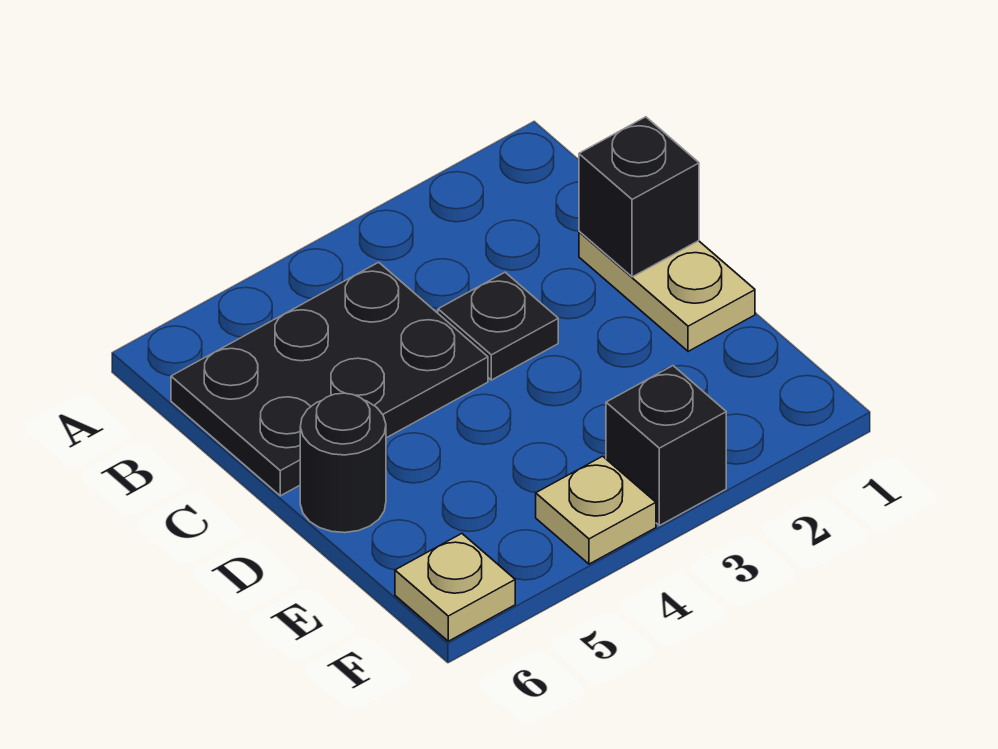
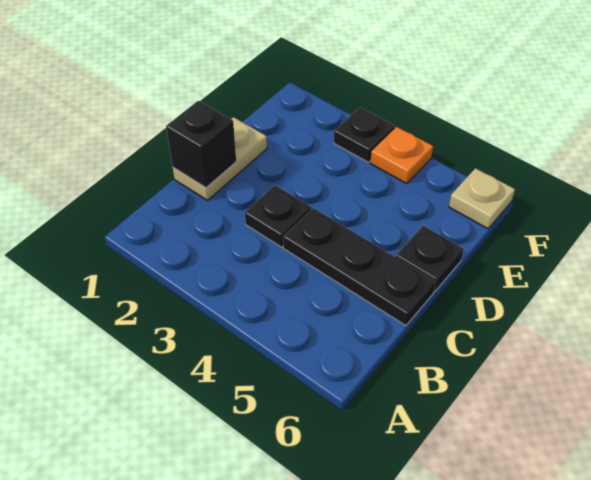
black 2x3 plate [171,262,488,496] -> black 1x3 plate [283,208,436,326]
black 1x1 round brick [300,393,386,533] -> black 1x1 plate [396,226,464,291]
black 1x1 brick [606,366,726,526] -> black 1x1 plate [334,107,395,162]
tan 1x1 plate [536,456,656,564] -> orange 1x1 plate [370,127,433,184]

